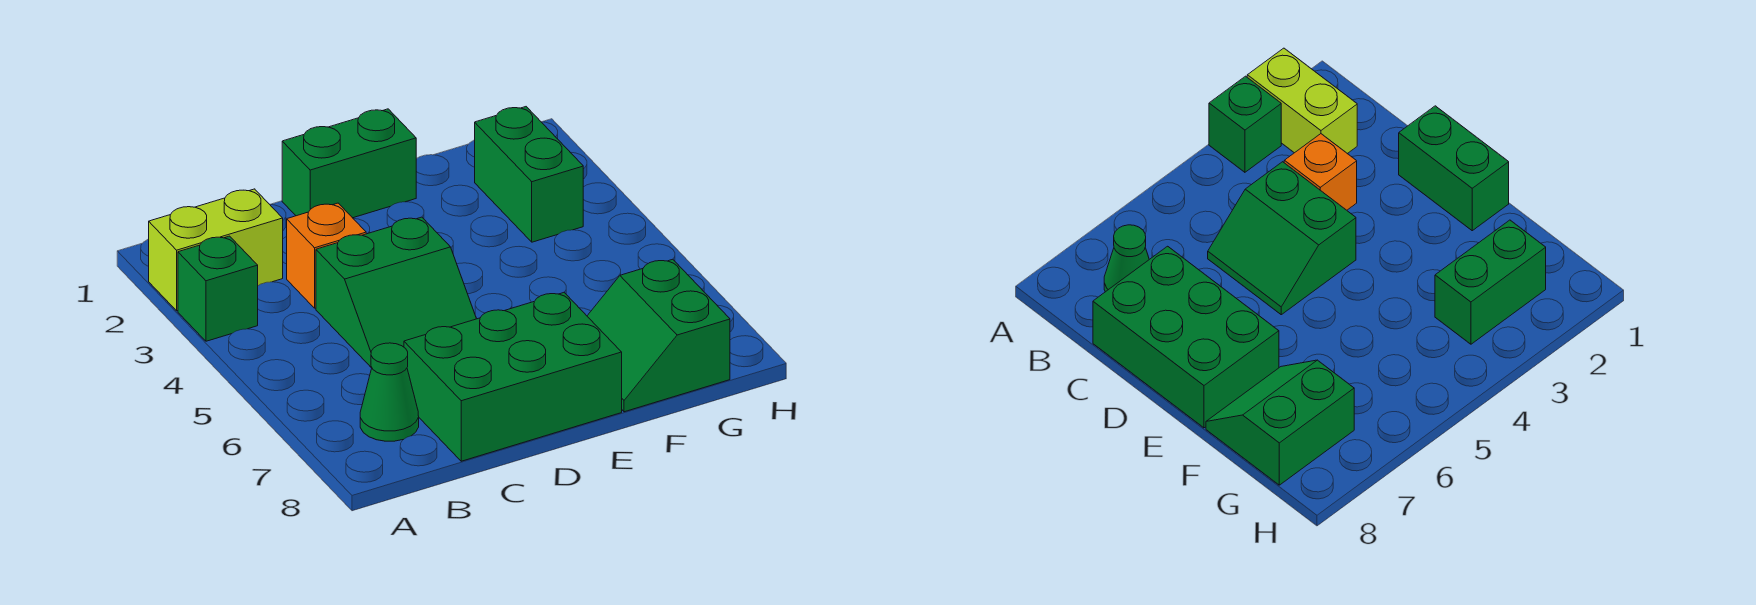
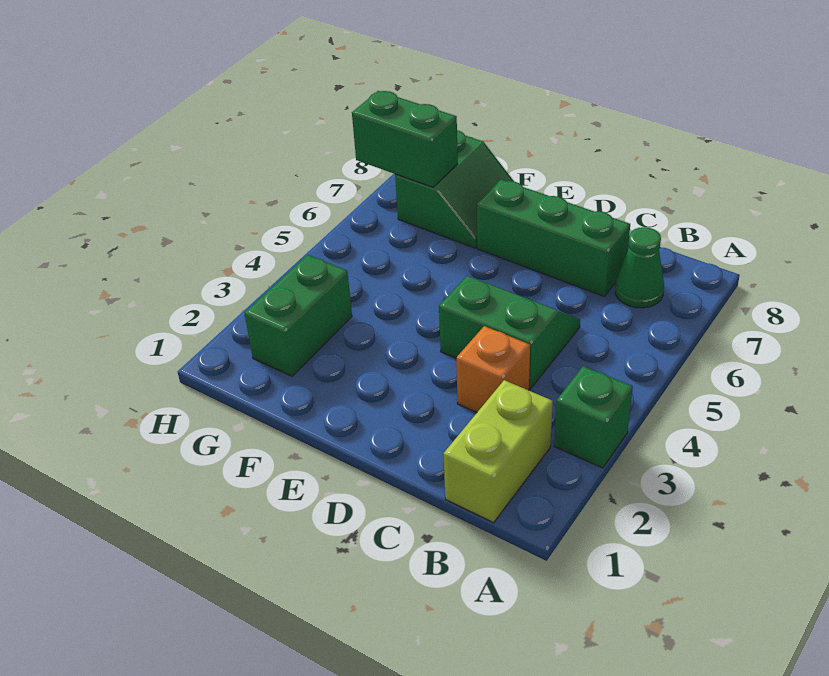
lime 1x2 brick [149,189,283,311] -> lime 1x2 brick turned to [443,380,553,523]
green 2x3 brick [404,293,622,461] -> green 1x3 brick [477,180,630,297]
green 1x2 brick [282,109,416,218] -> green 1x2 brick moved to [352,91,458,187]

